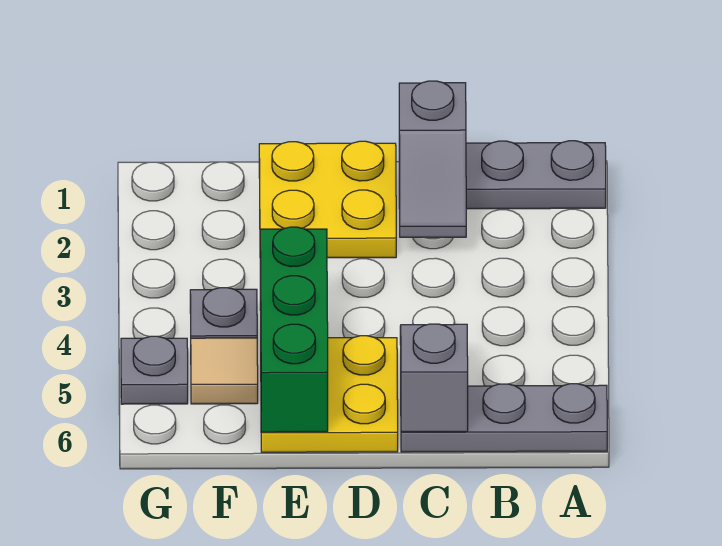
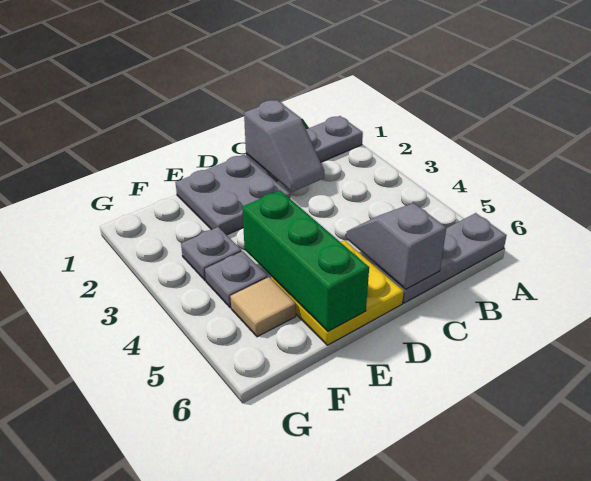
yellow 2x2 plate [259,141,396,258] -> grey 2x2 plate [175,154,290,235]
grey 1x1 plate [121,336,188,404] -> grey 1x1 plate moved to [181,227,242,280]

